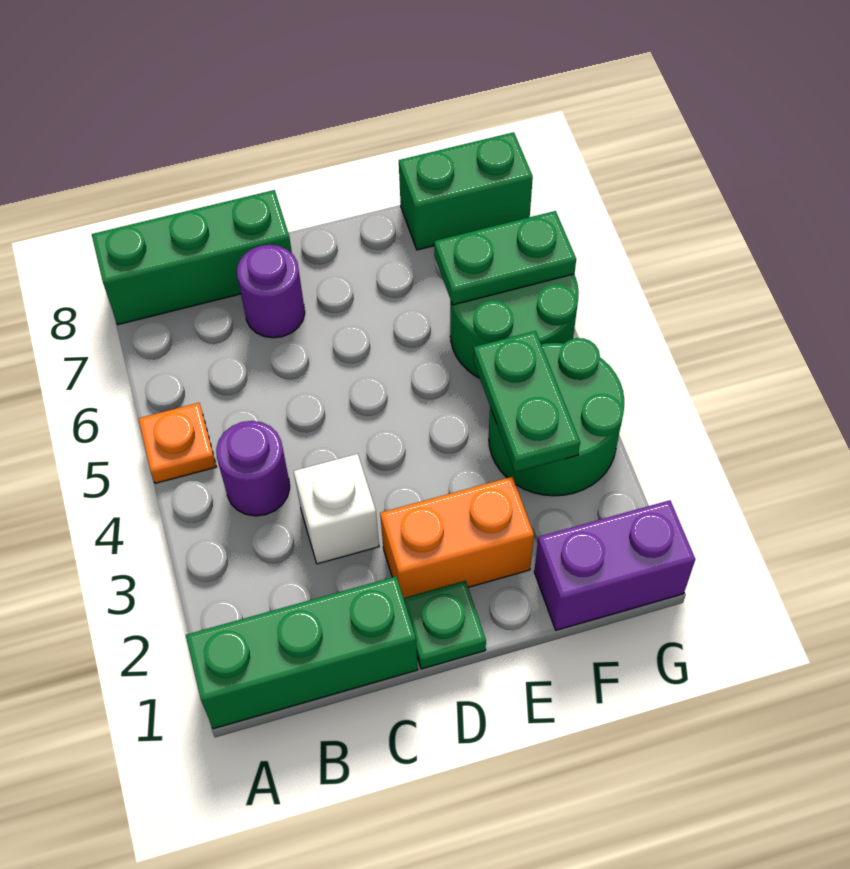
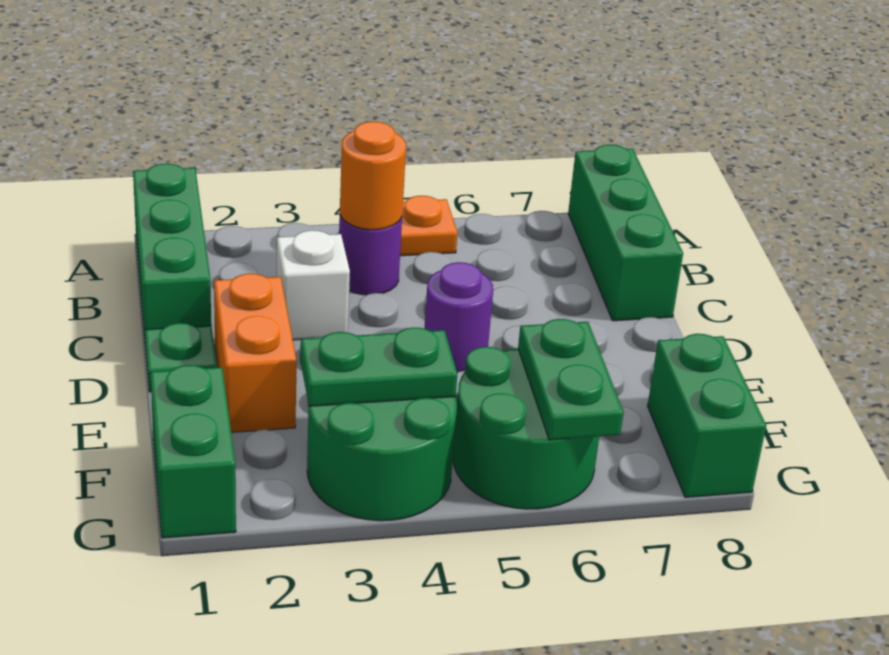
none -> orange 1x1 round brick [340,122,406,230]
purple 1x1 round brick [237,245,305,338] -> purple 1x1 round brick moved to [424,262,493,372]
purple 1x2 brick [534,500,695,630] -> green 1x2 brick [150,365,236,538]

